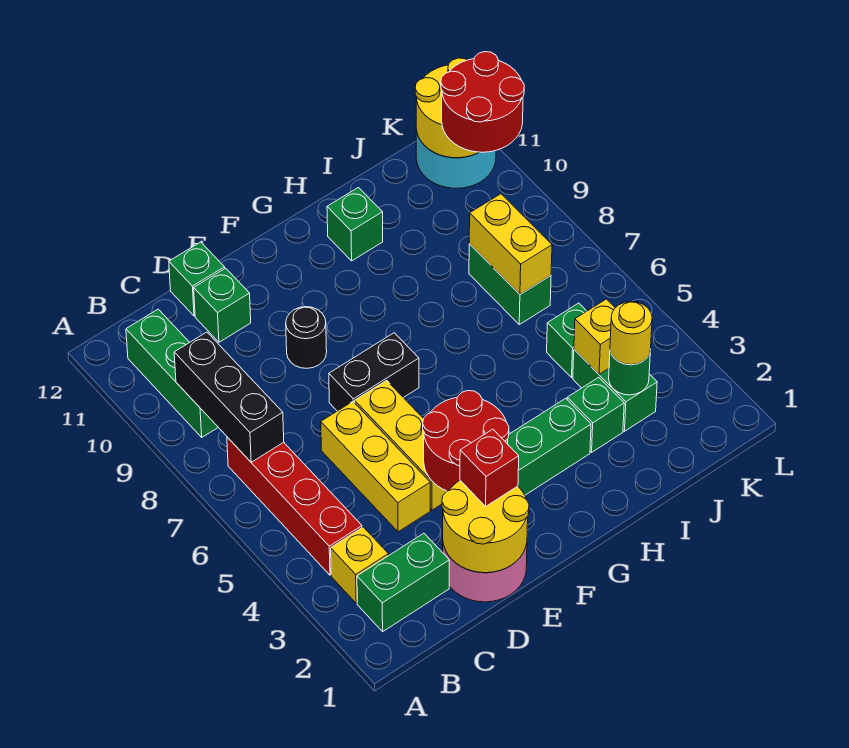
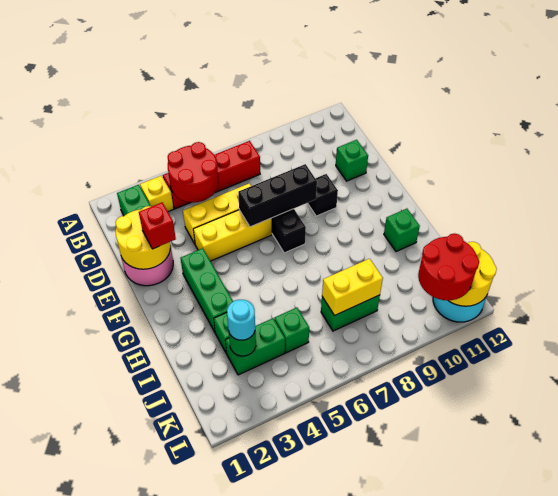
black 1x3 brick [174,332,284,462] -> black 1x3 brick moved to [238,164,317,227]
green 1x3 brick [126,309,218,437] -> none
green 1x1 brick [169,242,225,316] -> none
red 2x2 round brick [423,391,509,491] -> red 2x2 round brick moved to [168,142,219,202]
black 1x1 round brick [286,307,327,368] -> black 1x1 brick [308,174,338,216]
yellow 1x1 round brick [610,301,652,365] -> cyan 1x1 round brick [227,300,255,340]
yellow 1x1 brick [574,299,615,374] -> none

